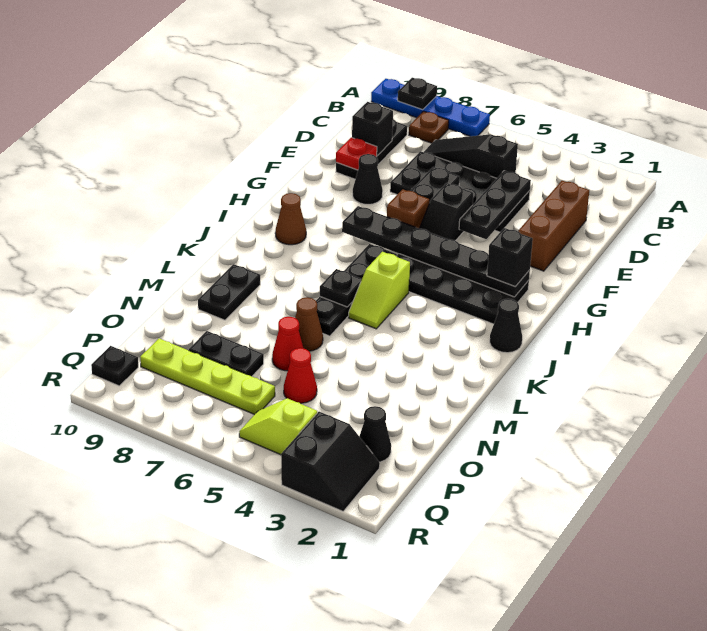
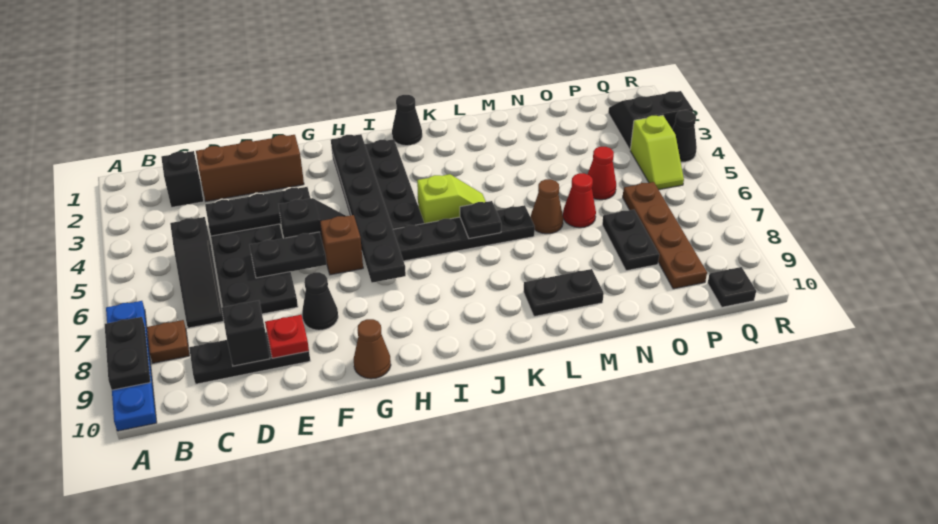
black 1x1 plate [398,78,437,110] -> black 1x2 plate [105,317,151,390]
black 1x1 brick [487,228,533,287] -> black 1x1 brick moved to [161,151,204,207]
brown 1x1 cone [275,193,306,245] -> brown 1x1 cone moved to [354,319,391,379]
black 1x1 cone [359,406,391,462] -> black 1x1 cone moved to [672,110,697,162]
lime 1x4 plate [140,338,275,415] -> brown 1x4 plate [623,182,707,289]

